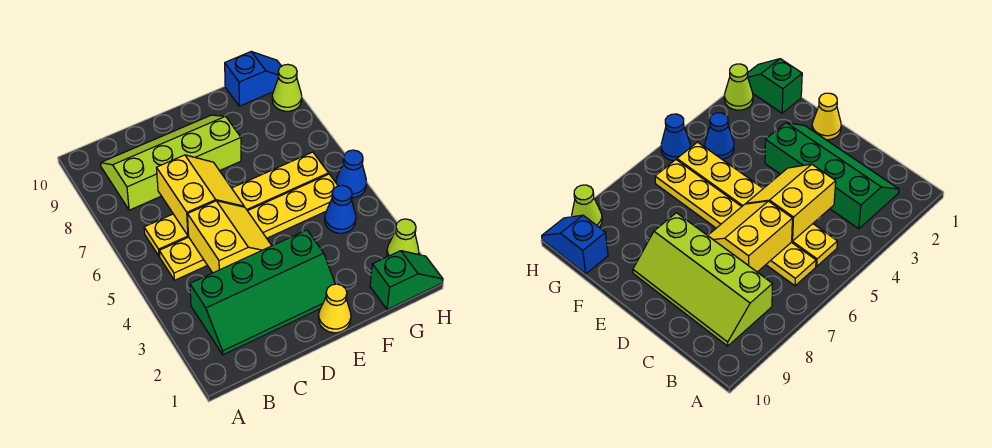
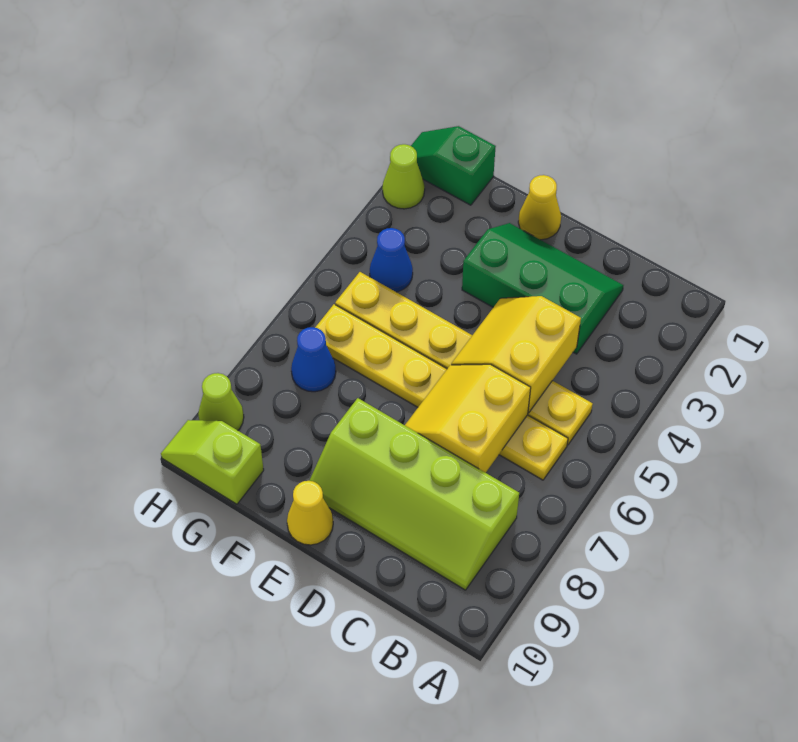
green 2x4 slope [190,230,335,355] -> green 2x3 slope [462,223,623,354]
none -> yellow 1x1 cone [287,481,333,545]
blue 1x2 slope [225,52,281,106] -> lime 1x2 slope [161,420,264,504]
blue 1x1 cone [336,150,367,198] -> blue 1x1 cone moved to [291,327,336,392]

